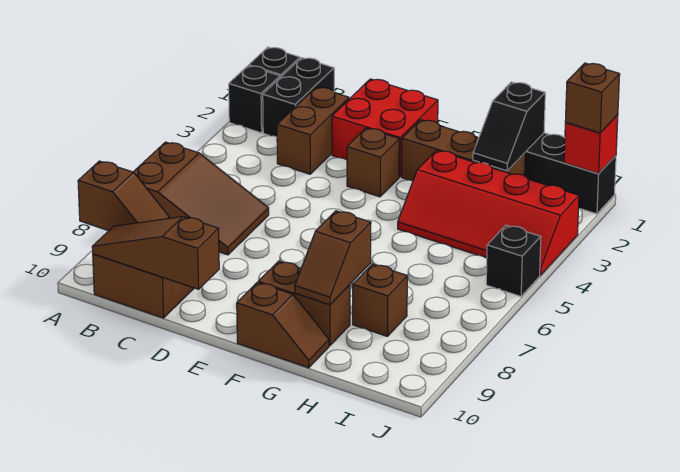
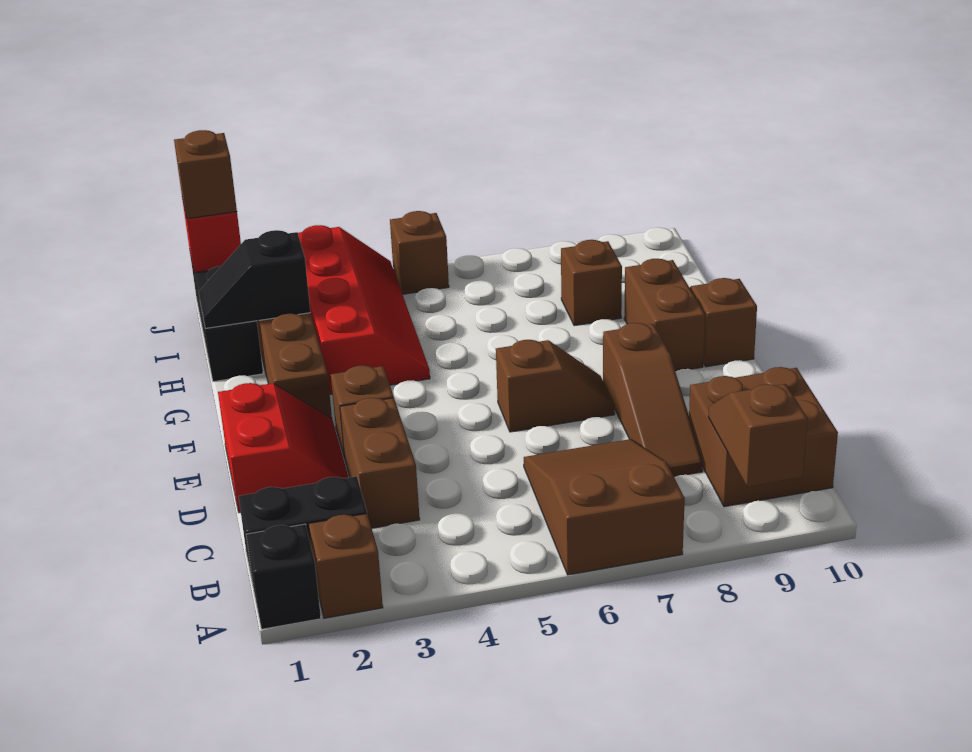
black 1x1 brick [229,66,280,133] -> brown 1x1 brick [309,514,383,618]
brown 1x3 slope [92,217,219,289] -> brown 1x3 slope moved to [603,323,703,477]
brown 1x2 brick [277,87,349,174] -> brown 1x2 brick turned to [340,398,420,528]
red 2x2 brick [332,79,438,177] -> red 2x2 slope [218,383,349,513]
brown 1x2 slope [295,211,371,305] -> brown 1x2 slope moved to [496,340,615,432]
black 1x2 slope [473,82,545,171] -> black 1x2 slope turned to [199,230,310,329]
black 1x1 brick [486,225,541,296] -> brown 1x1 brick [390,211,449,294]

